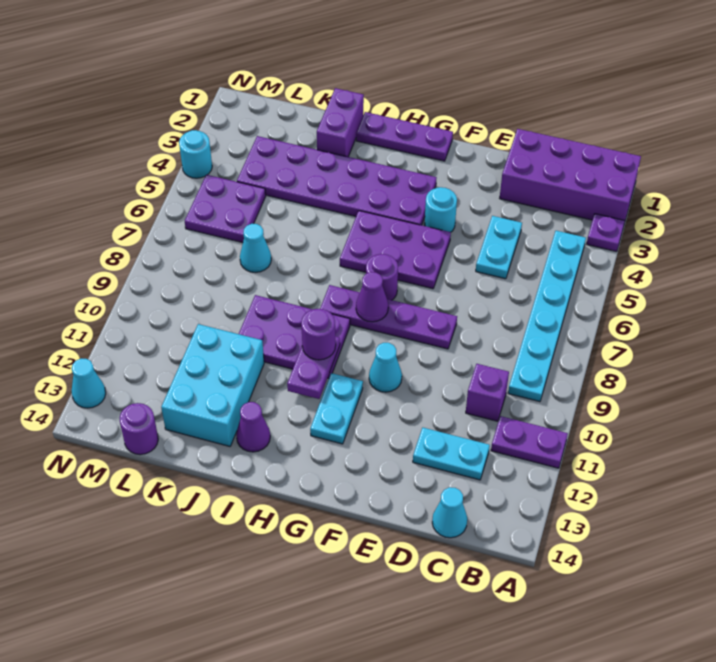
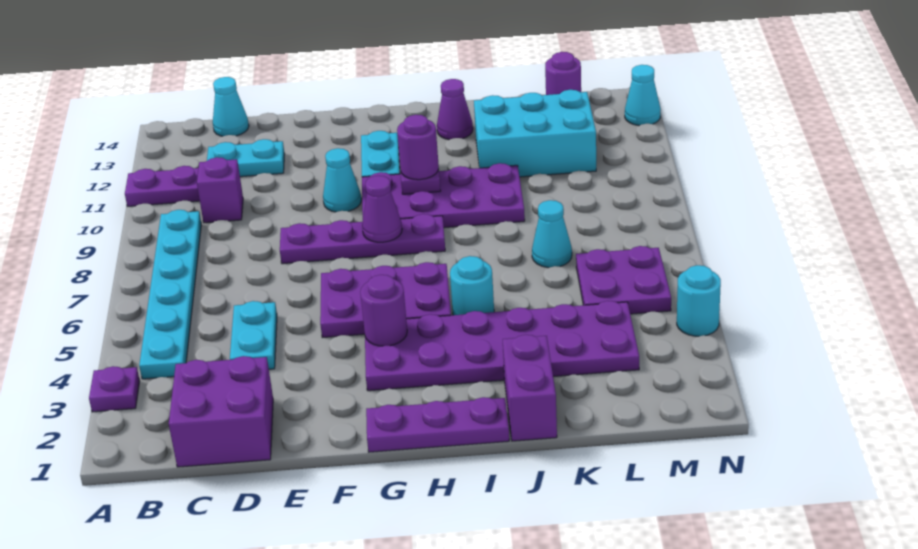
purple 2x4 brick [500,129,641,220] -> purple 2x2 brick [169,356,273,467]
cyan 1x1 round brick [425,187,457,232] -> cyan 1x1 round brick moved to [450,256,494,315]
purple 1x1 round brick [366,254,398,300] -> purple 1x1 round brick moved to [360,275,407,346]
purple 2x3 plate [239,295,350,378] -> purple 2x4 plate [362,163,525,228]
cyan 2x3 brick [161,324,264,446] -> cyan 2x3 brick turned to [474,90,596,177]

